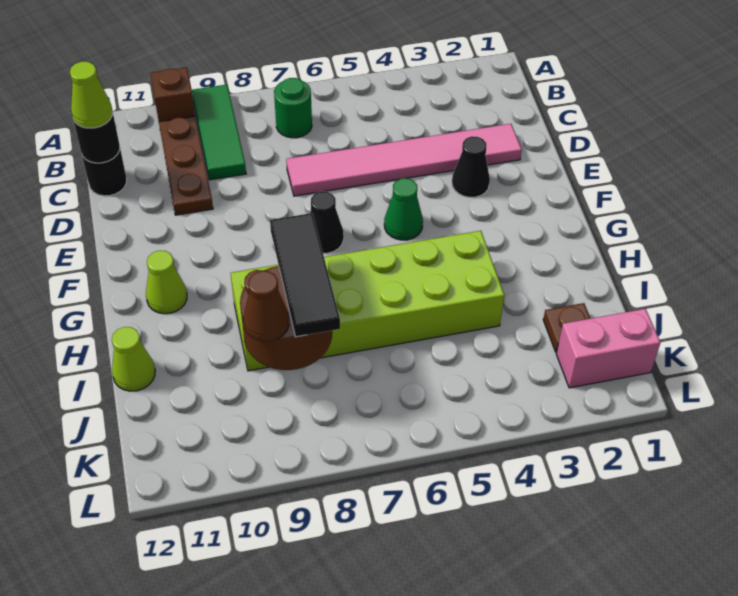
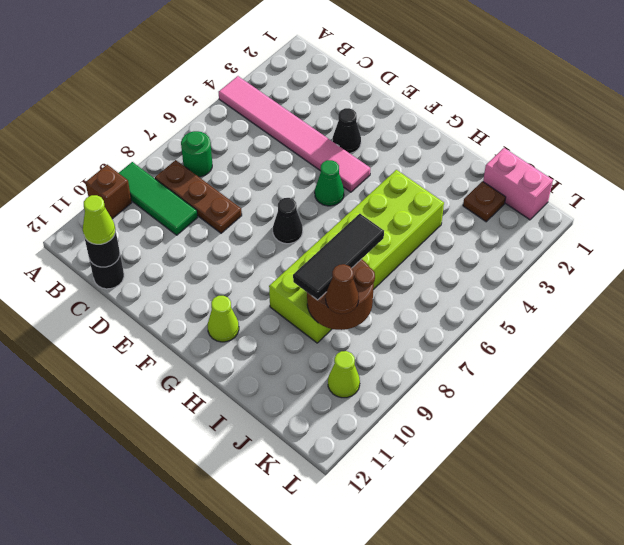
brown 1x3 plate [159,116,213,215] -> brown 1x3 plate moved to [155,160,242,233]
pink 1x6 tile [286,124,522,196] -> pink 1x6 tile turned to [219,76,370,192]
black 1x3 tile [270,213,340,337] -> black 1x3 tile turned to [293,214,384,300]
lime 1x1 cone [112,327,155,391] -> lime 1x1 cone moved to [328,351,360,398]
pink 1x2 brick [556,309,661,388] -> pink 1x2 brick turned to [483,148,553,220]

